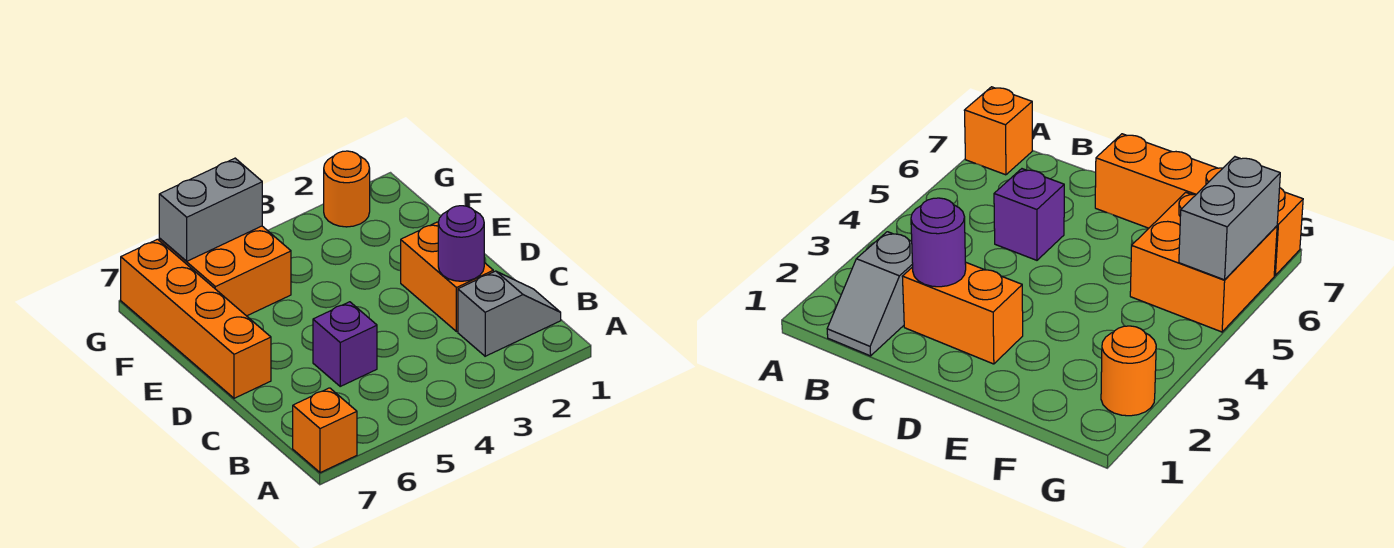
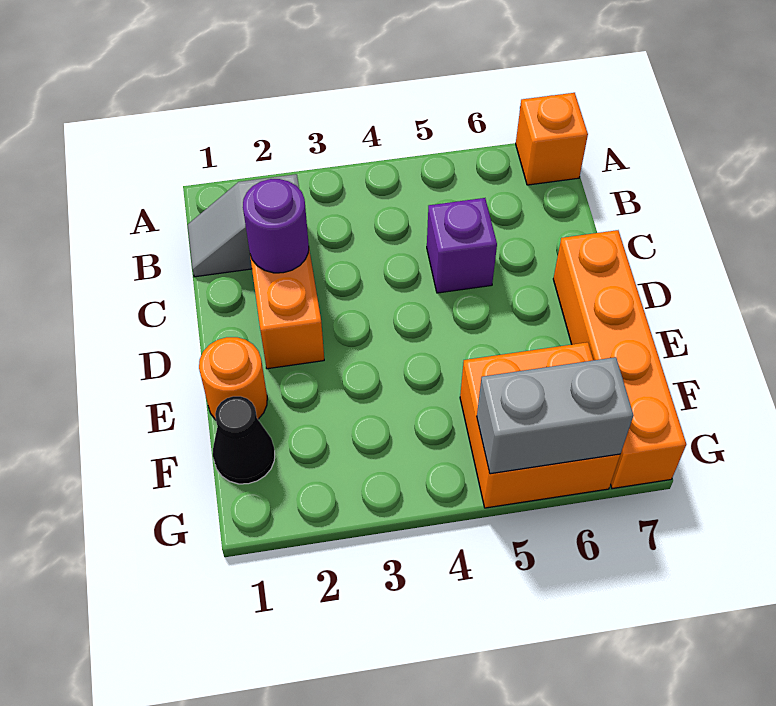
none -> black 1x1 cone [213,396,275,484]
orange 1x1 round brick [324,151,370,227] -> orange 1x1 round brick moved to [199,337,267,420]

